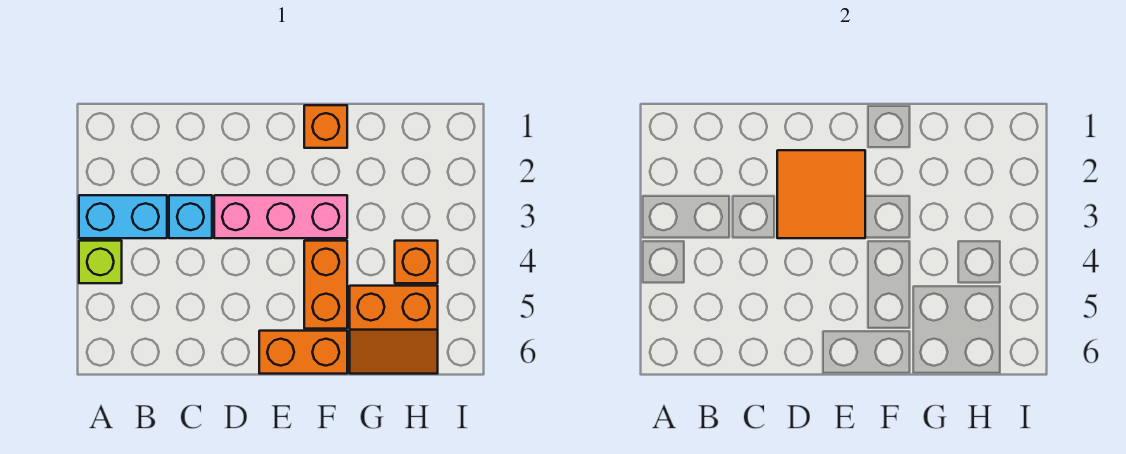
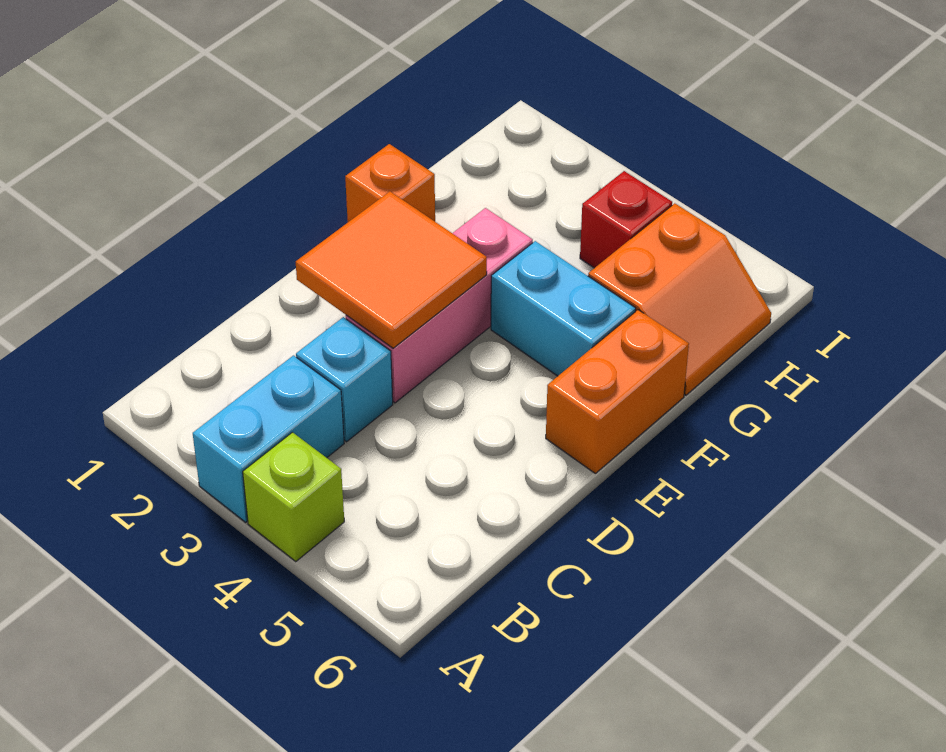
orange 1x2 brick [304,241,347,329] -> cyan 1x2 brick [491,241,636,376]
orange 1x1 brick [395,241,438,283] -> red 1x1 brick [580,171,672,268]

